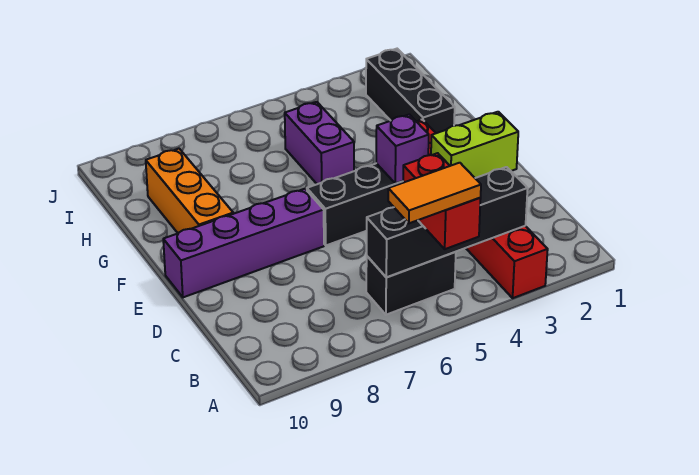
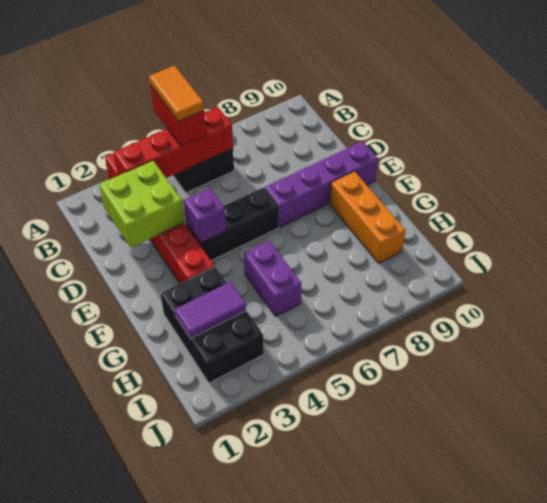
orange 1x2 tile [388,163,481,223] -> orange 1x2 tile turned to [149,66,204,121]
black 1x4 brick [367,167,528,277] -> red 1x4 brick [114,107,233,178]
lime 1x2 brick [431,112,518,178] -> lime 2x2 brick [99,161,184,247]
black 1x3 brick [366,49,455,133] -> black 2x3 brick [161,267,264,383]
none -> purple 1x2 tile [175,282,246,338]

